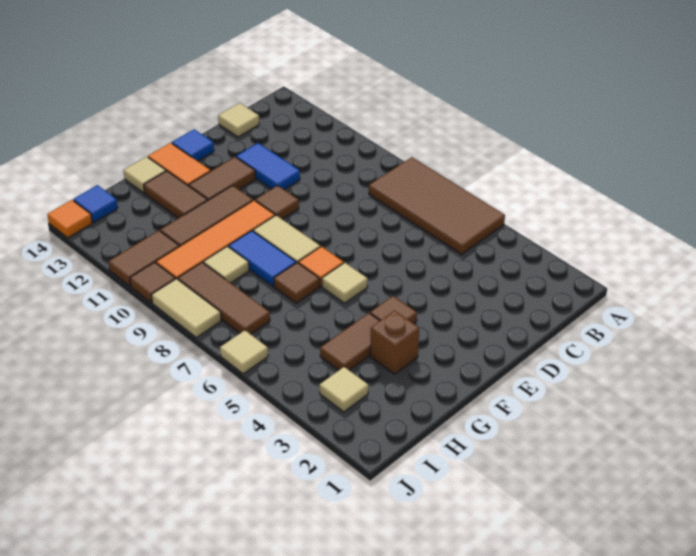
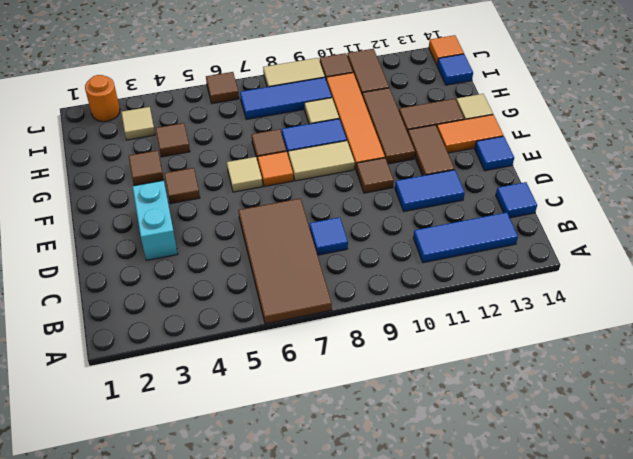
brown 2x4 tile [369,157,505,254] -> brown 2x4 tile turned to [238,199,332,324]
none -> blue 1x3 tile [413,212,518,263]
none -> blue 1x1 tile [310,217,348,255]
tan 1x1 tile [218,103,259,137] -> blue 1x1 tile [496,182,537,218]
none -> cyan 1x2 brick [132,181,178,260]
brown 1x1 brick [370,311,419,374] -> brown 1x1 tile [129,150,164,186]
brown 1x2 tile [320,313,380,370] -> brown 1x1 tile [156,123,190,157]
brown 1x3 tile [178,262,270,334] -> blue 1x3 tile [240,77,332,120]
none -> orange 1x1 round brick [85,75,120,122]
tan 1x1 tile [220,330,268,374] -> brown 1x1 tile [206,72,239,104]

